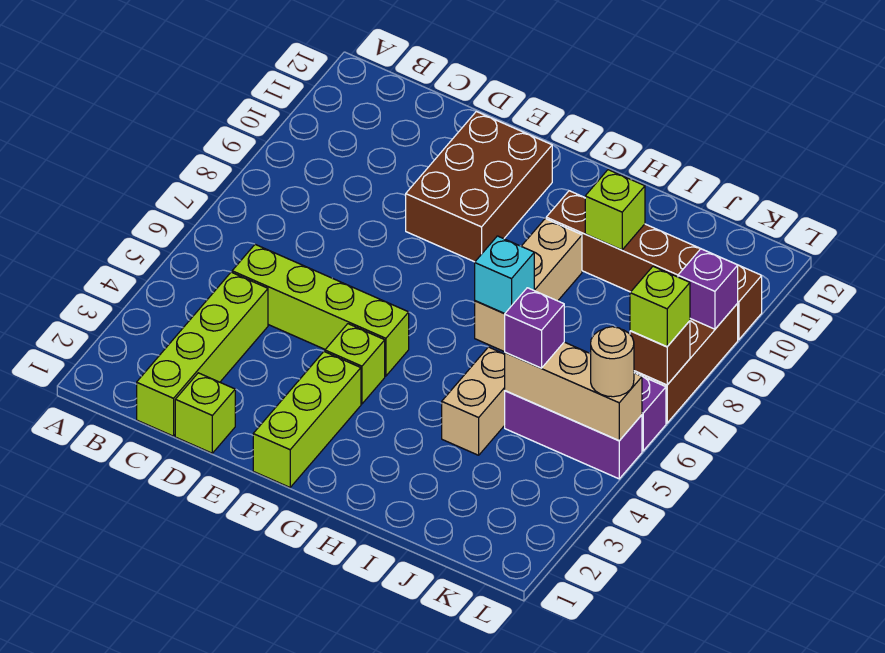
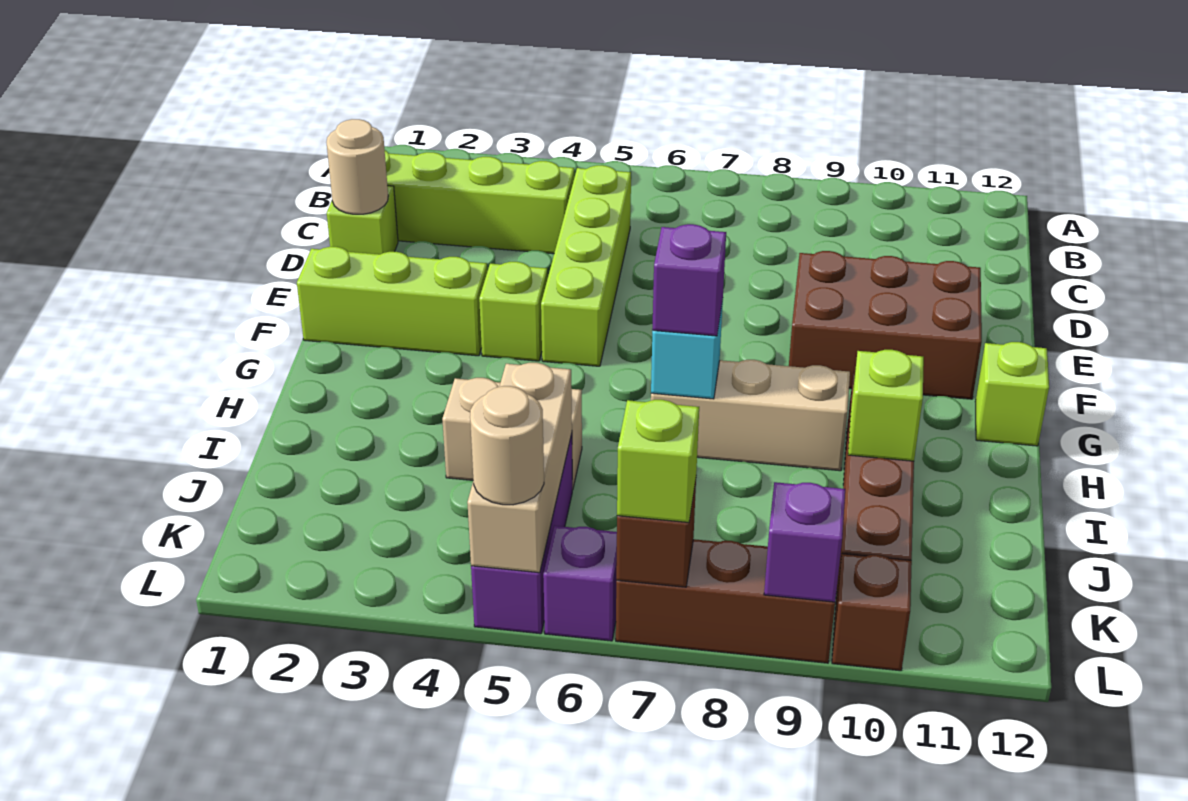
none -> tan 1x1 round brick [326,119,388,214]
none -> lime 1x1 brick [975,342,1049,446]
purple 1x1 brick [505,288,564,368] -> purple 1x1 brick moved to [652,224,726,336]

